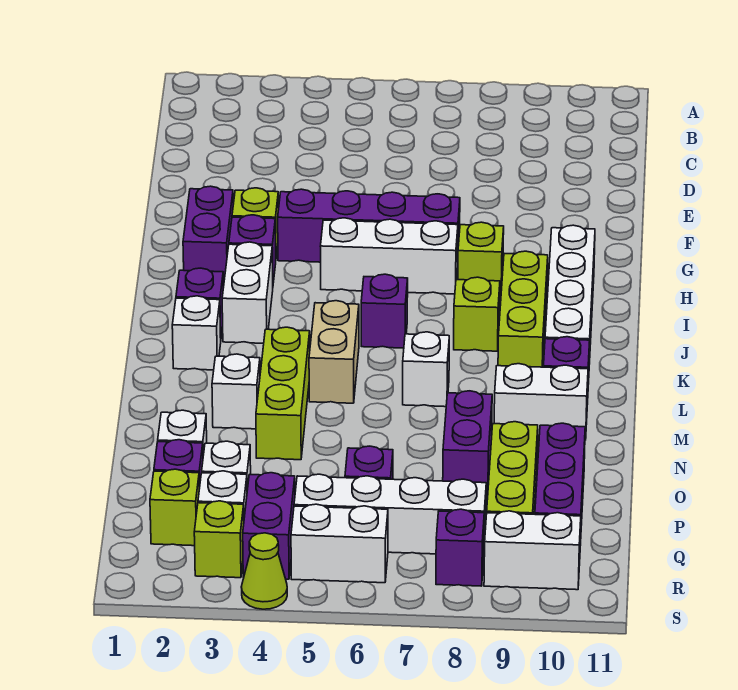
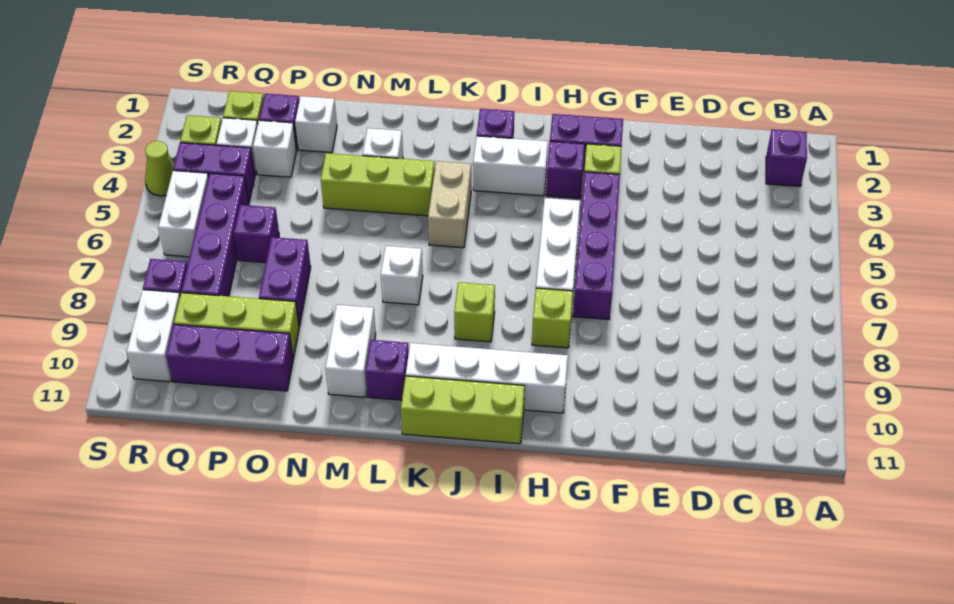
lime 1x3 brick [498,251,548,367] -> lime 1x3 brick moved to [401,376,525,444]
purple 1x1 brick [361,274,408,348] -> purple 1x1 brick moved to [766,129,807,186]
white 1x1 brick [172,296,221,370] -> none
tan 1x2 brick [309,301,359,403] -> tan 1x2 brick turned to [428,161,471,248]
purple 1x2 brick [443,391,492,496] -> purple 1x2 brick turned to [259,237,311,327]
white 1x4 brick [294,474,486,554] -> purple 1x4 brick [181,173,249,296]

